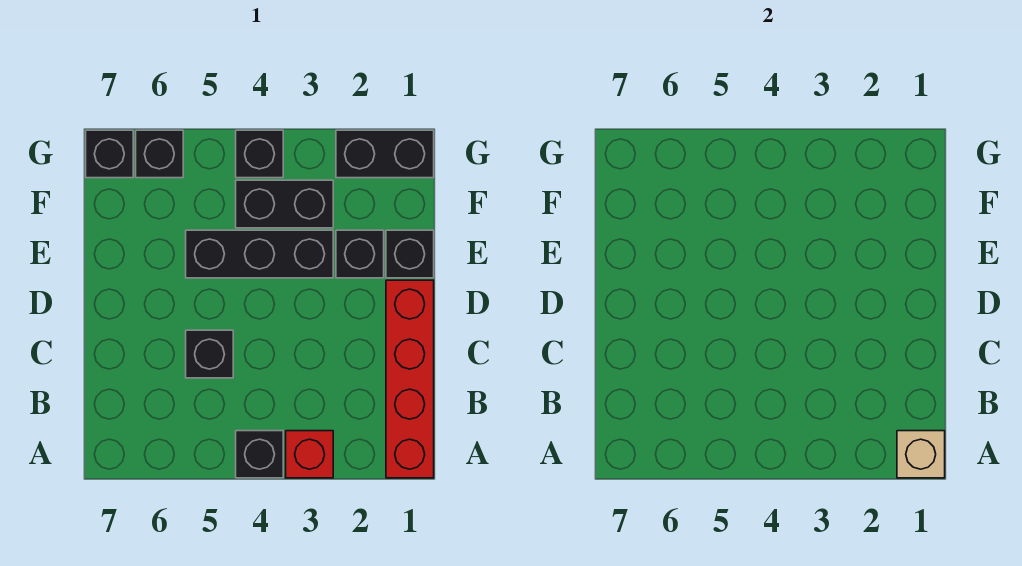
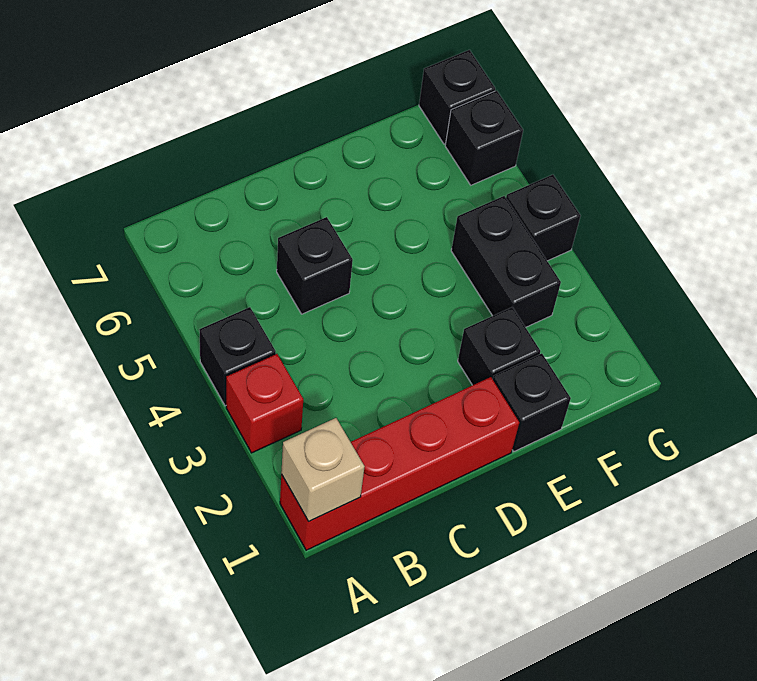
black 1x3 brick [186,230,333,278] -> none
black 1x2 brick [336,130,434,178] -> none

